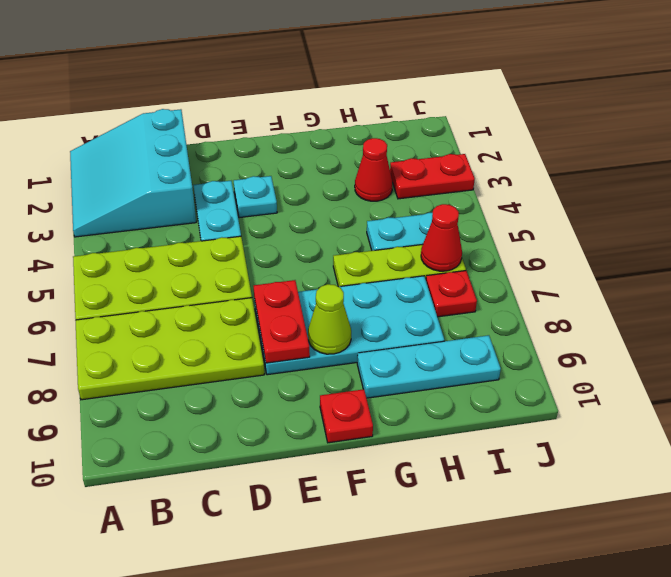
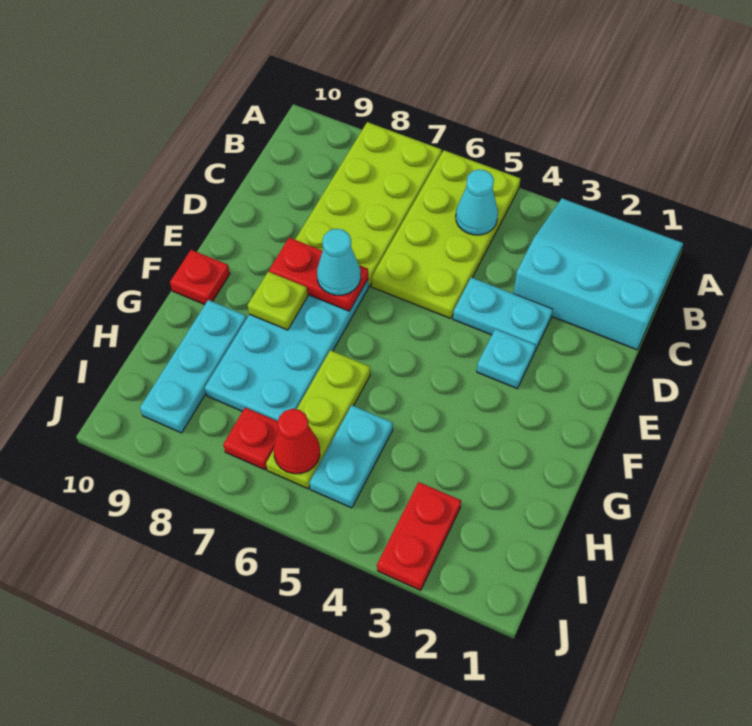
none -> cyan 1x1 cone [456,169,498,235]
none -> cyan 1x1 cone [317,229,361,295]
lime 1x1 cone [308,284,351,354] -> lime 1x1 plate [248,272,308,330]
red 1x1 cone [355,138,393,201] -> none

